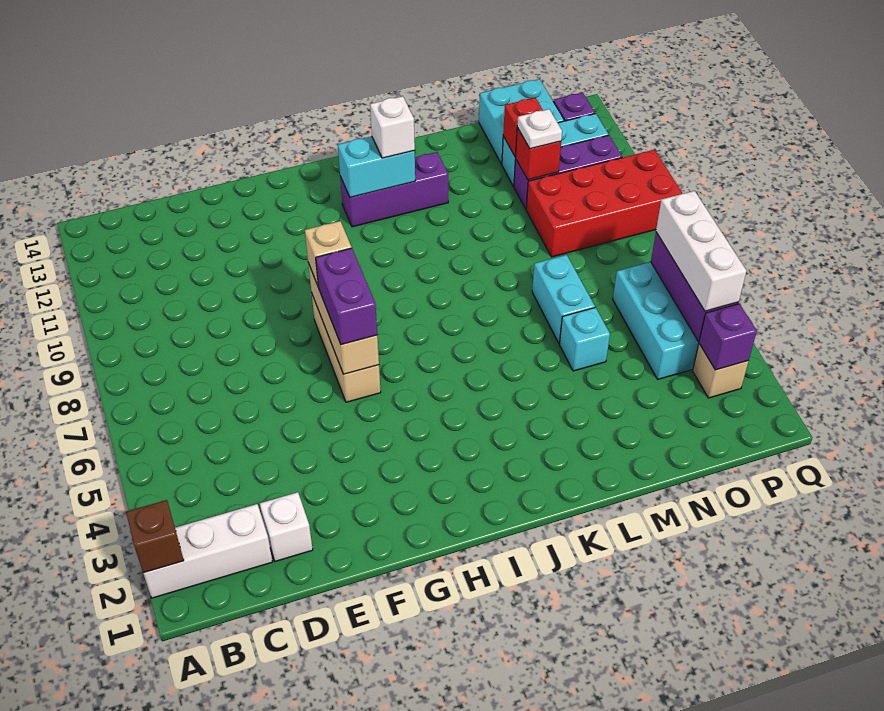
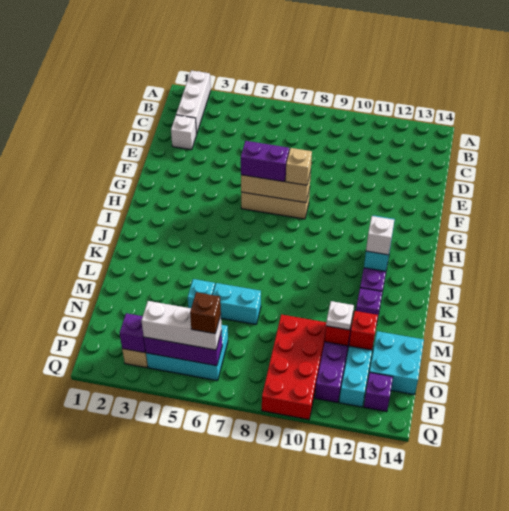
brown 1x1 brick [126,500,184,573] -> brown 1x1 brick moved to [190,292,221,334]
none -> purple 1x1 brick [356,288,382,325]

